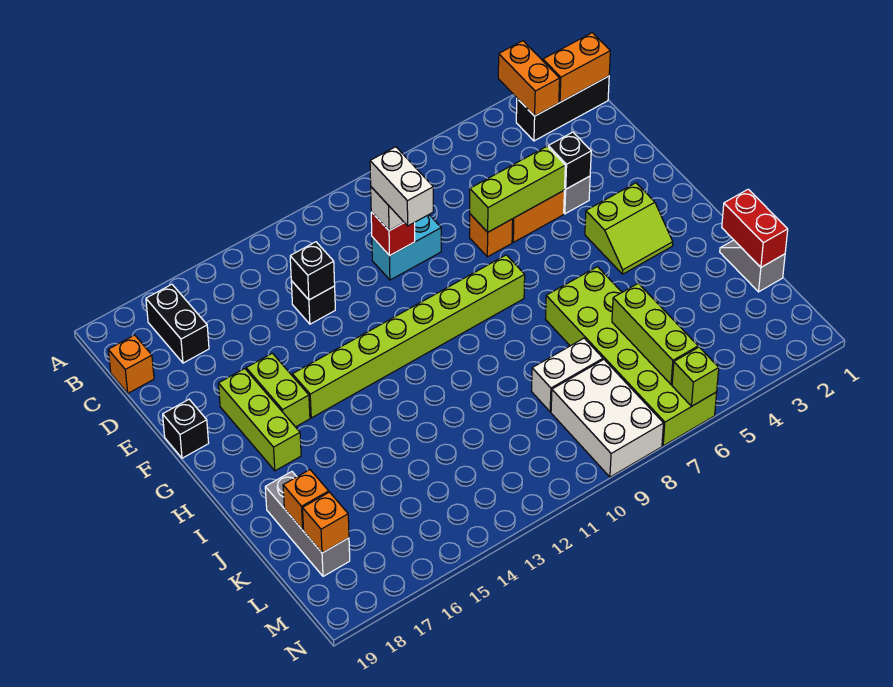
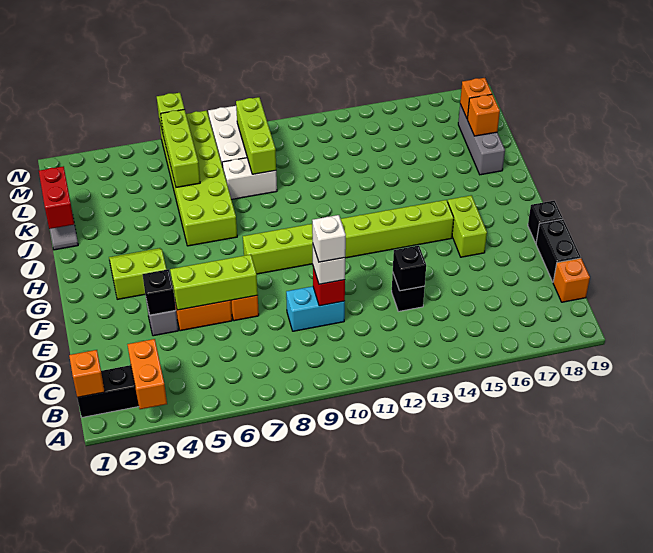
orange 1x2 brick [543,33,610,102] -> orange 1x1 brick [69,350,105,398]
black 1x2 brick [146,284,209,363] -> black 1x2 brick moved to [536,219,581,282]
white 1x2 brick [370,147,433,226] -> white 1x1 brick [312,215,346,262]
lime 1x3 brick [218,369,301,471] -> lime 1x3 brick moved to [236,97,276,174]

